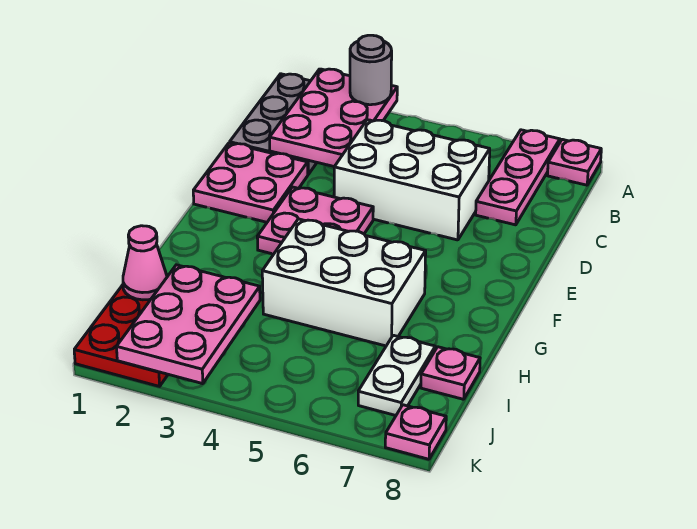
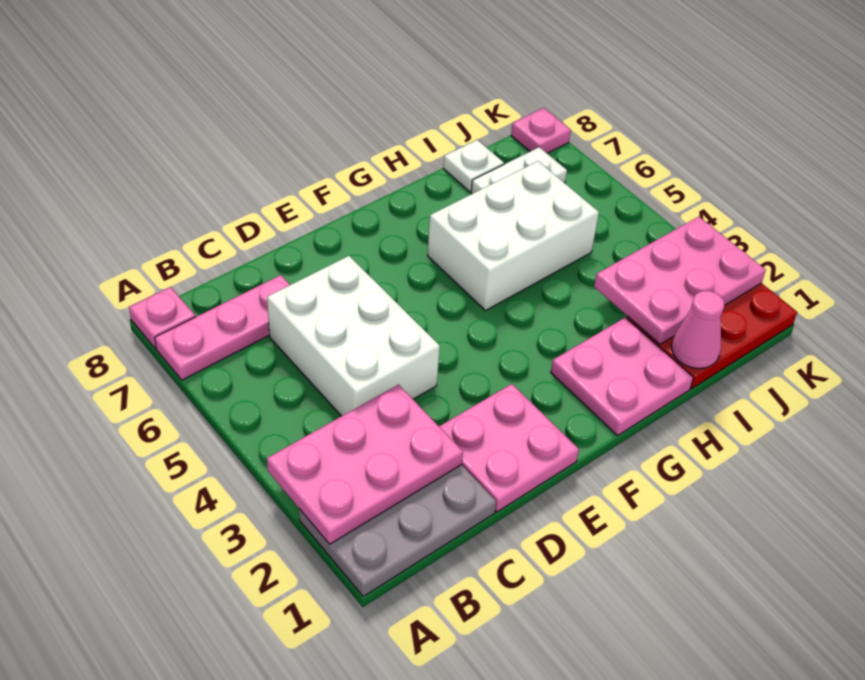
grey 1x1 round brick [350,35,392,105] -> none
pink 2x2 plate [257,187,373,254] -> pink 2x2 plate moved to [551,317,693,436]
white 2x3 brick [262,219,426,346] -> white 2x3 brick turned to [428,161,599,311]
pink 1x1 plate [421,347,480,399] -> white 1x1 plate [443,140,504,192]

